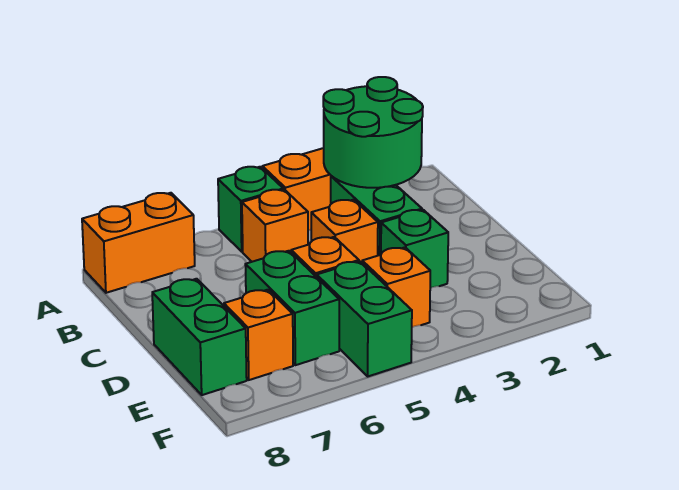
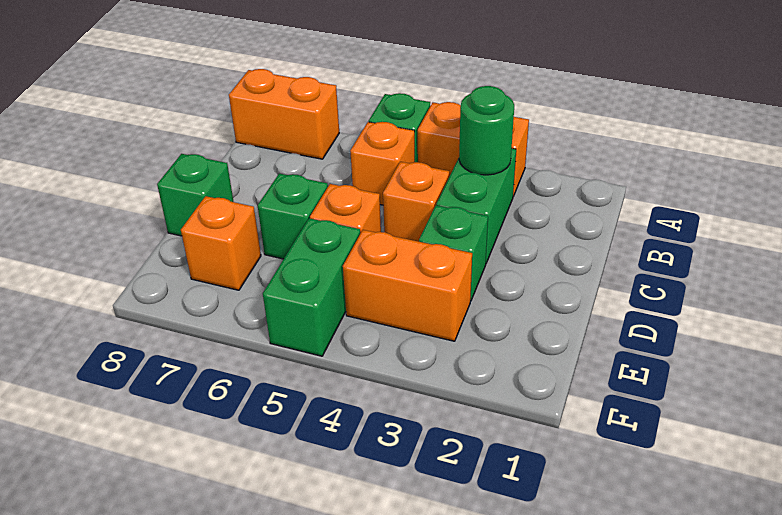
green 2x2 round brick [323,77,423,188] -> green 1x1 round brick [459,86,514,175]
green 1x2 brick [245,251,339,365] -> green 1x1 brick [258,174,328,259]
green 1x2 brick [152,279,247,395] -> green 1x1 brick [157,154,234,236]
orange 1x1 brick [362,247,430,327] -> orange 1x2 brick [343,230,472,341]

